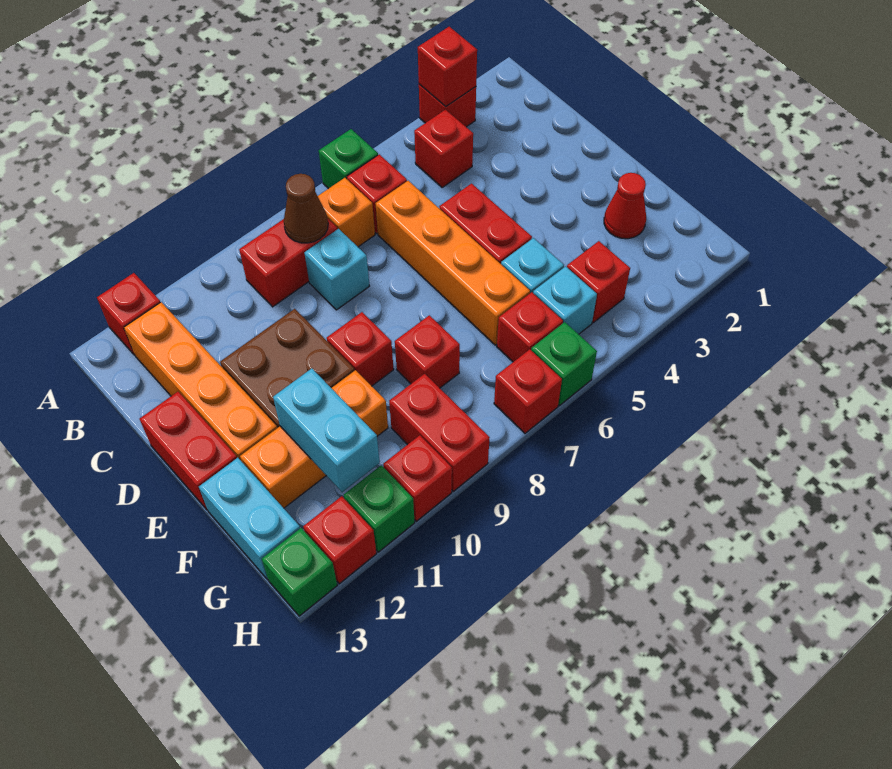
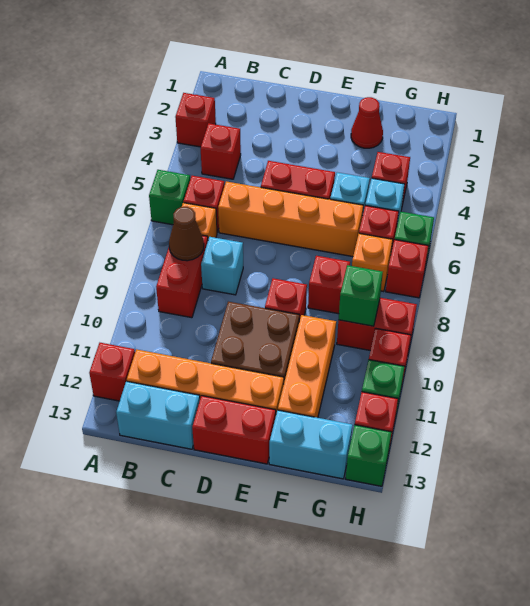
red 1x1 brick [418,27,477,107] -> none
cyan 1x2 brick [273,368,380,492] -> cyan 1x2 brick moved to [116,381,200,449]
none -> orange 1x1 brick [352,233,393,292]
none -> green 1x1 brick [339,265,383,326]

